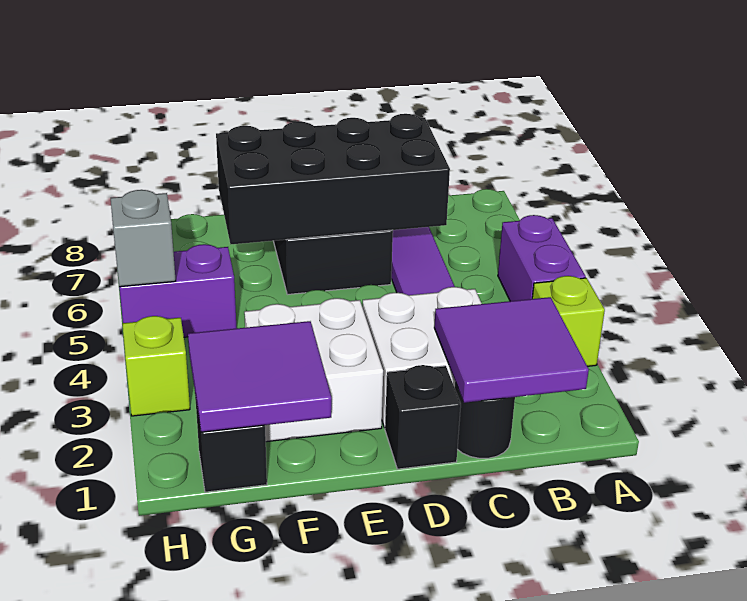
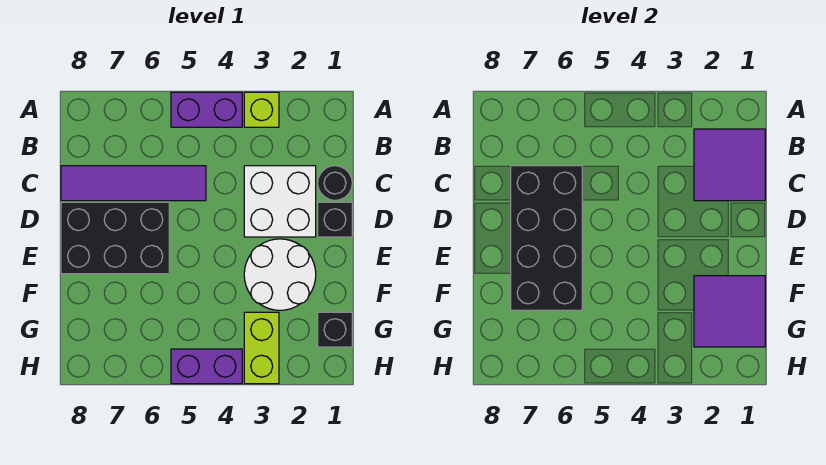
white 2x2 brick [244,298,383,442] -> white 2x2 round brick [244,239,316,310]
purple 1x2 brick [119,244,237,337] -> purple 1x2 brick turned to [171,349,242,384]
lime 1x1 brick [122,316,190,416] -> lime 1x2 brick [244,312,279,384]
grey 1x1 brick [111,190,176,287] -> none

